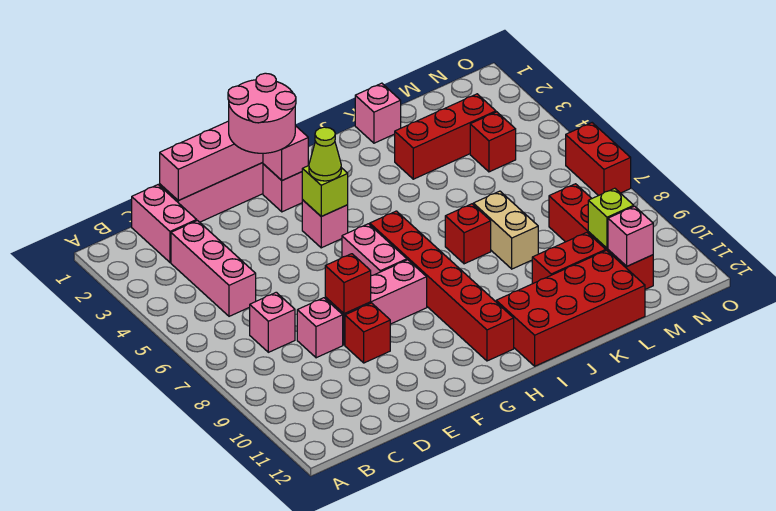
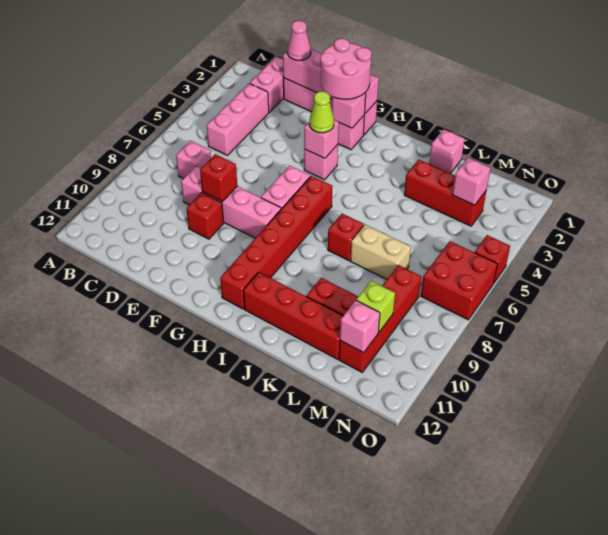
none -> pink 1x1 cone [287,21,311,61]
lime 1x1 brick [302,165,348,216] -> pink 1x1 brick [304,120,339,158]
red 2x4 brick [496,250,645,366] -> red 1x4 brick [243,272,343,359]
tan 1x2 brick [473,191,538,269] -> tan 1x2 brick turned to [350,225,411,279]
none -> pink 1x1 brick [452,158,490,205]
red 1x1 brick [470,112,516,172] -> red 1x1 brick moved to [475,235,510,283]
red 1x2 brick [566,123,631,196] -> red 2x2 brick [421,241,498,320]

